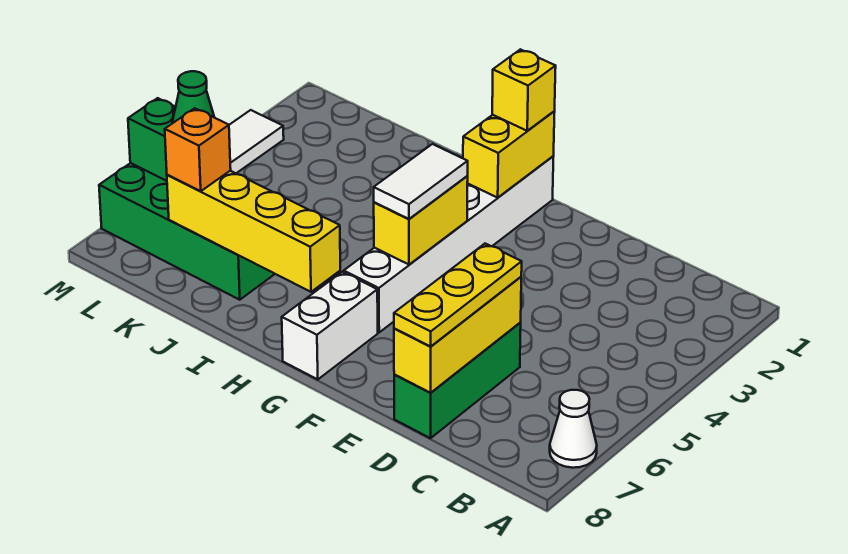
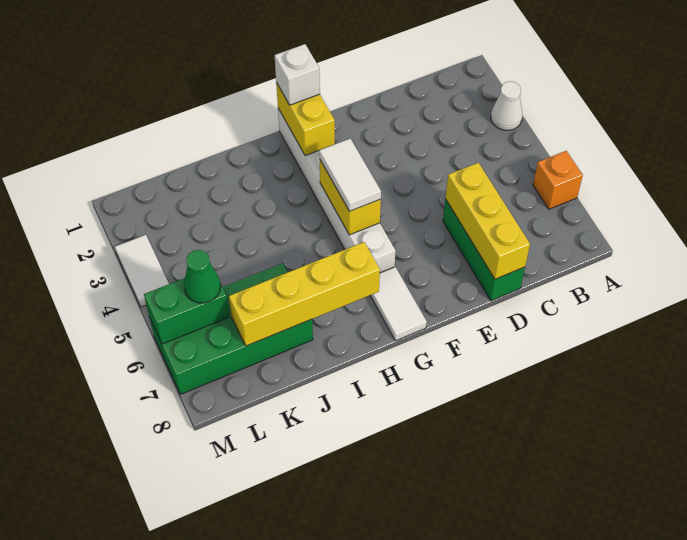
white 1x1 cone [550,390,597,468] -> white 1x1 cone moved to [491,81,522,130]
yellow 1x3 plate [394,244,522,346] -> none
yellow 1x1 brick [492,49,556,131] -> white 1x1 brick [275,44,320,105]
white 1x2 brick [282,272,378,380] -> white 1x2 tile [370,267,427,341]
orange 1x1 brick [165,108,231,191] -> orange 1x1 brick moved to [533,151,583,209]

